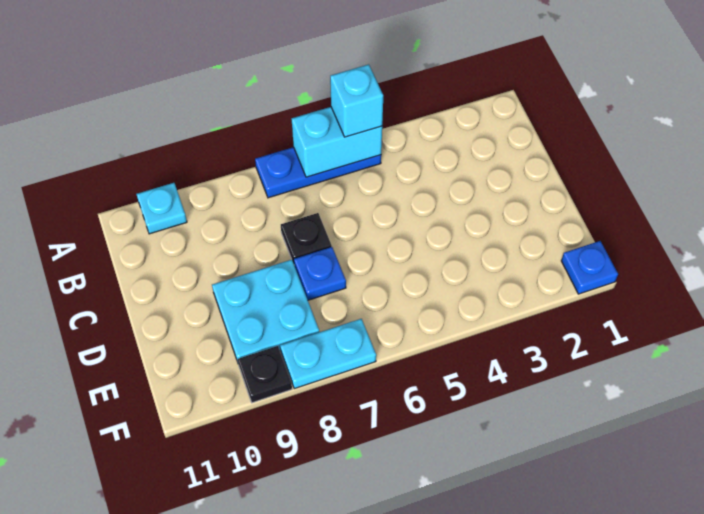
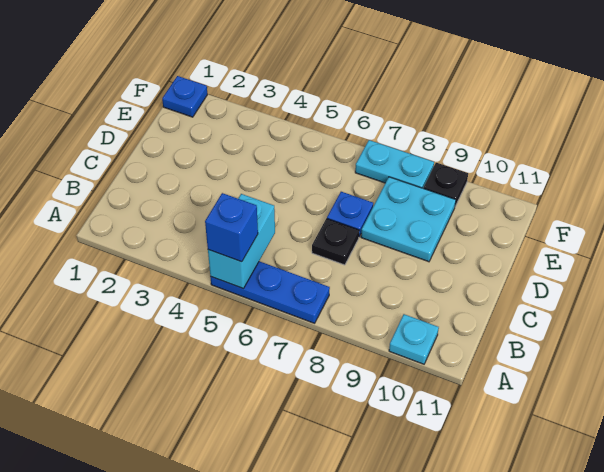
cyan 1x2 brick [292,107,382,177] -> cyan 1x2 brick turned to [208,194,275,288]
cyan 1x1 brick [330,65,383,137] -> blue 1x1 brick [205,193,258,262]

